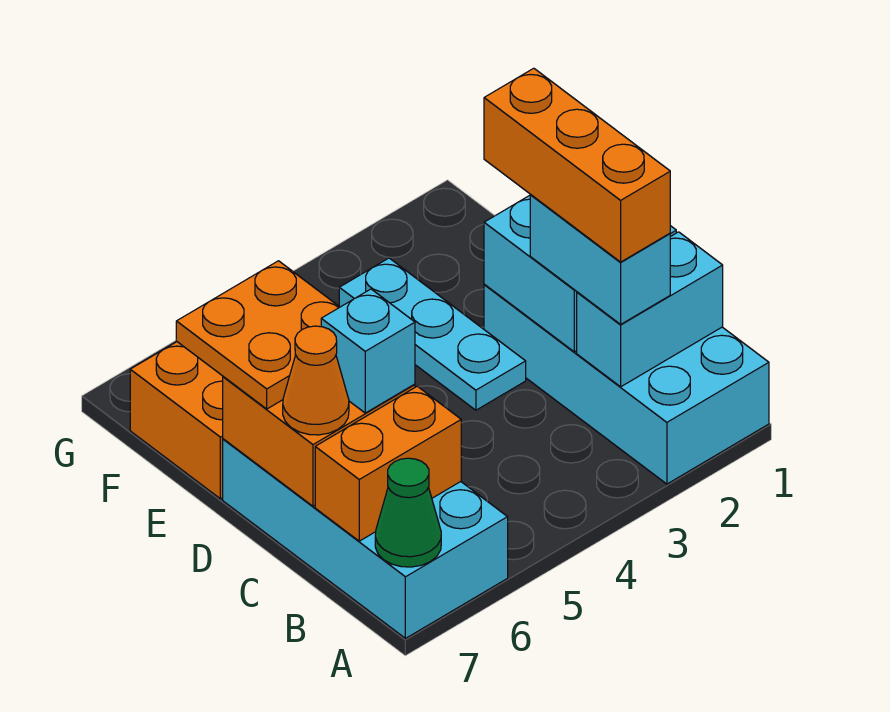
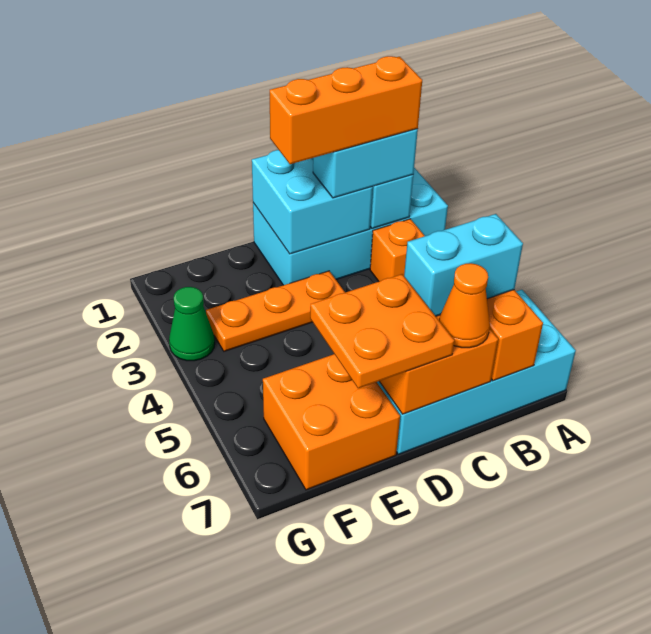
green 1x1 cone [375,458,441,567] -> green 1x1 cone moved to [169,287,215,361]
none -> orange 1x1 brick [370,219,424,281]
cyan 1x1 brick [321,289,415,413] -> cyan 1x2 brick [404,214,523,316]
cyan 1x3 plate [339,258,526,410] -> orange 1x3 plate [206,271,345,351]

